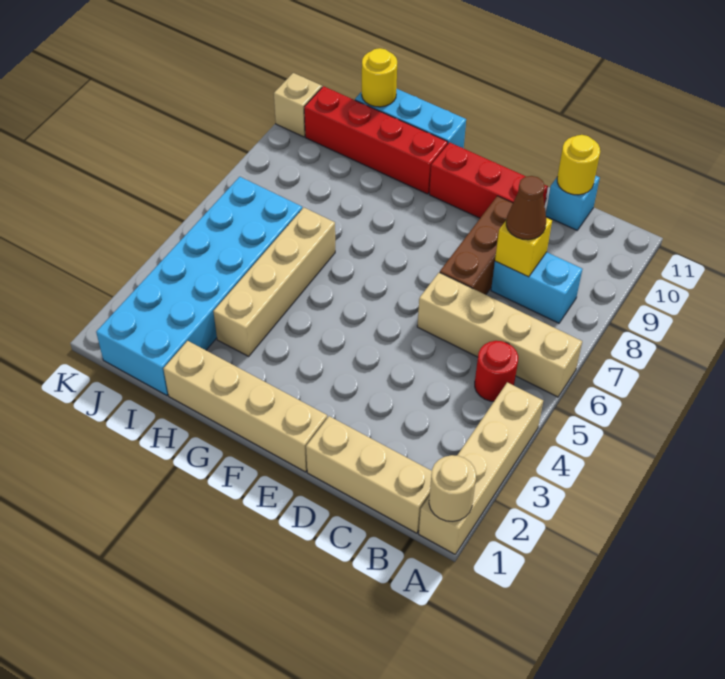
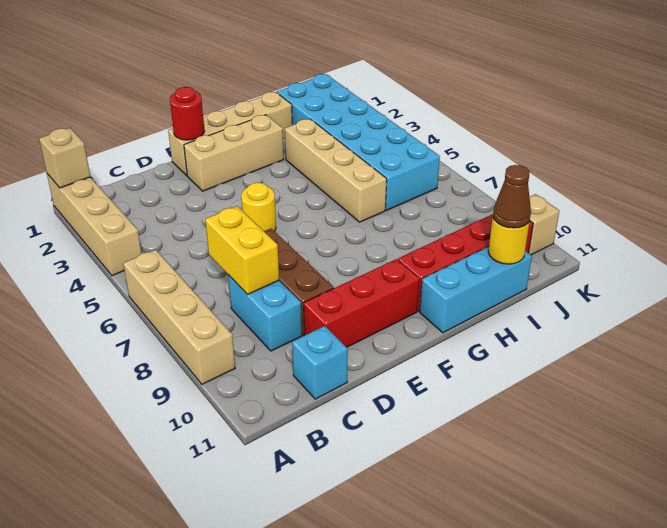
tan 1x1 round brick [429,455,476,521] -> tan 1x1 brick [39,128,90,188]
tan 1x4 brick [417,272,582,397] -> tan 1x4 brick turned to [123,250,235,384]
tan 1x3 brick [306,416,432,533] -> tan 1x3 brick moved to [184,115,284,191]
red 1x1 round brick [475,341,518,401] -> red 1x1 round brick moved to [170,87,205,140]
cyan 1x2 brick [491,252,582,323] -> cyan 1x2 brick turned to [228,275,302,351]
yellow 1x1 brick [495,218,552,277] -> yellow 1x2 brick [205,206,279,295]
brown 1x1 cone [506,176,546,240] -> brown 1x1 cone moved to [493,165,531,228]
yellow 1x1 round brick [557,135,600,195] -> yellow 1x1 round brick moved to [241,183,276,231]

